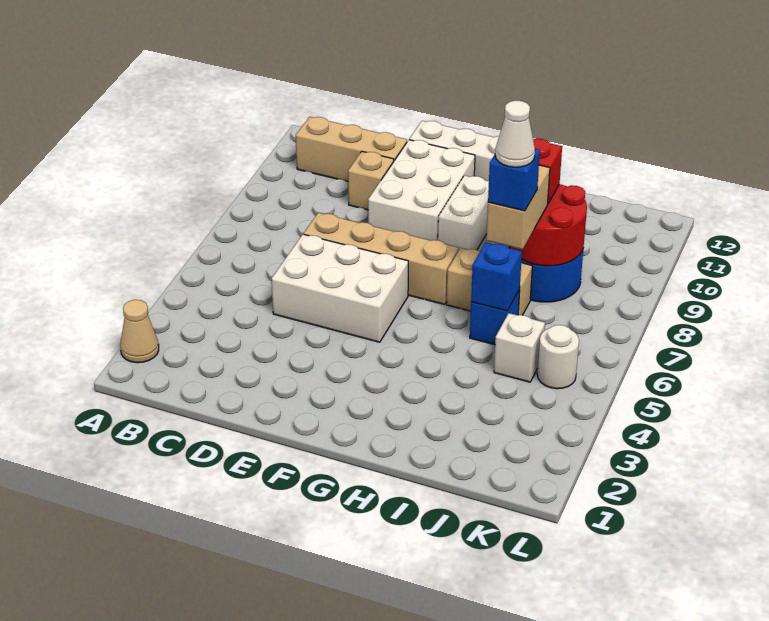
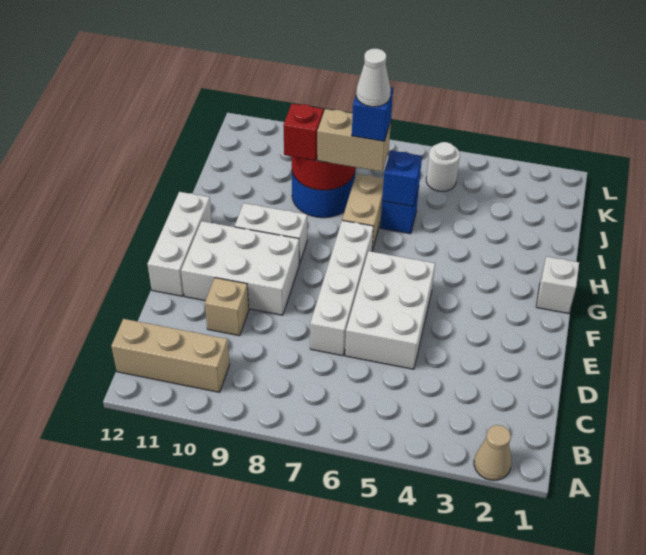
tan 1x3 brick [296,117,407,182] -> tan 1x3 brick turned to [111,319,230,392]
tan 1x4 brick [303,213,459,305] -> white 1x4 brick [310,220,374,356]
white 1x1 brick [494,313,545,382] -> white 1x1 brick moved to [536,257,579,313]

